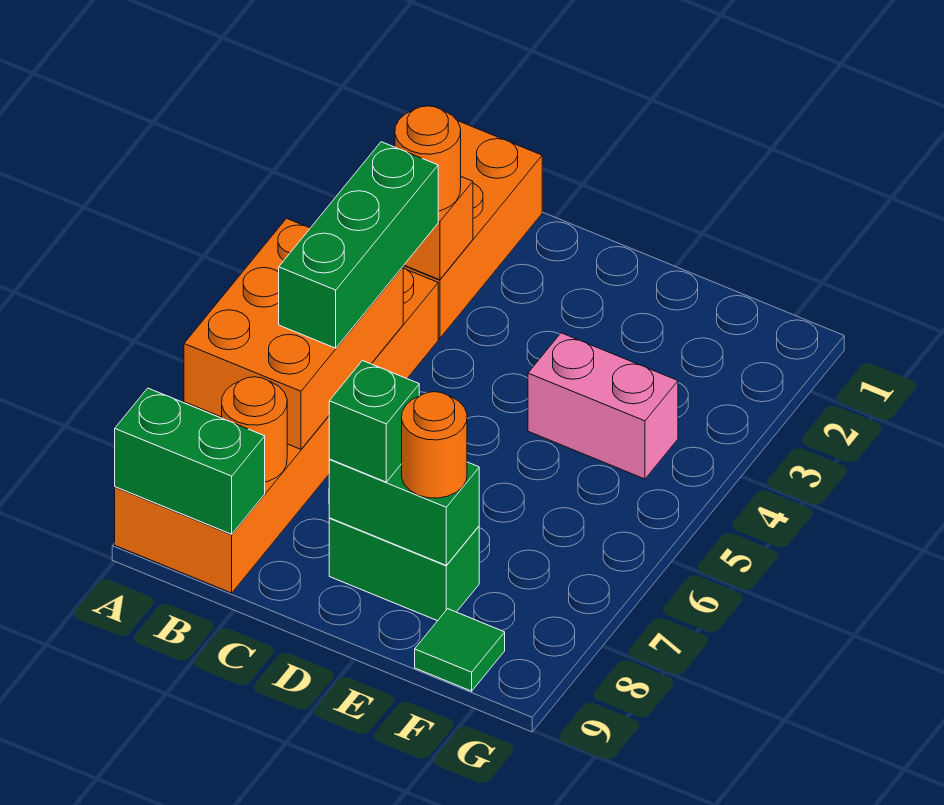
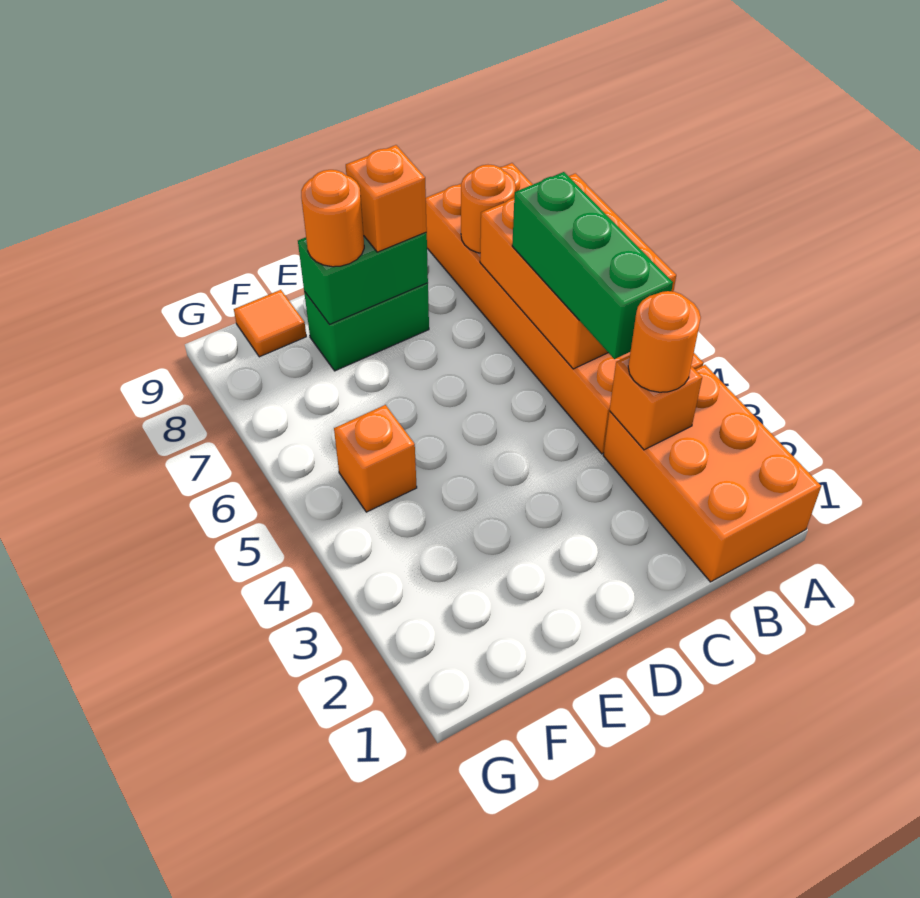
green 1x2 brick [115,388,265,534] -> none
green 1x1 brick [329,361,419,482] -> orange 1x1 brick [346,145,427,252]
pink 1x2 brick [528,333,678,479] -> none
none -> orange 1x1 brick [334,405,417,512]
green 1x1 tile [415,609,505,691] -> orange 1x1 tile [234,290,306,357]

